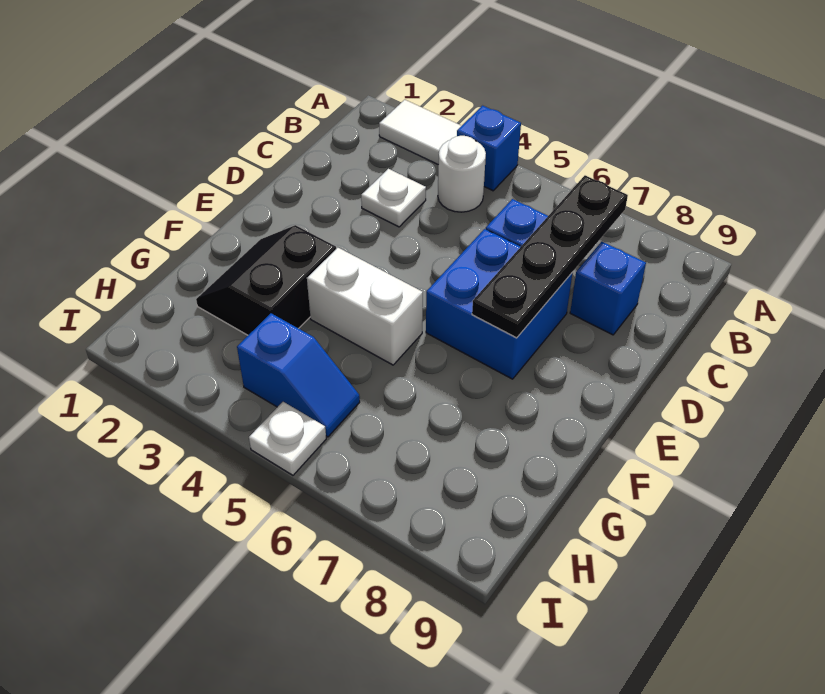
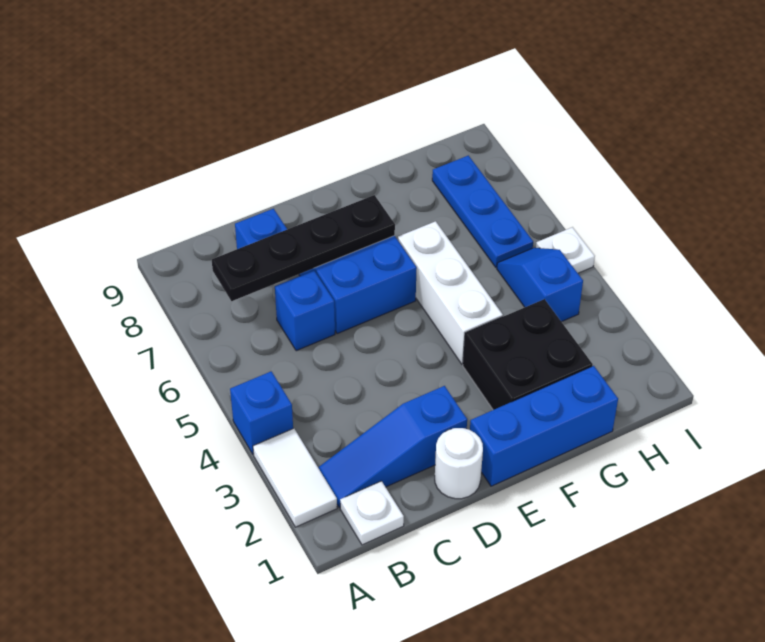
none -> blue 1x3 slope [318,386,467,508]
white 1x1 round brick [438,136,486,212] -> white 1x1 round brick moved to [435,428,483,499]
white 1x1 plate [361,169,426,227] -> white 1x1 plate moved to [340,481,404,545]
none -> blue 1x3 brick [470,366,618,486]
black 2x2 slope [196,225,336,335] -> black 2x2 brick [463,299,593,410]
white 1x2 brick [307,248,423,365] -> white 1x3 brick [398,221,503,364]
none -> blue 1x3 plate [432,155,533,267]

